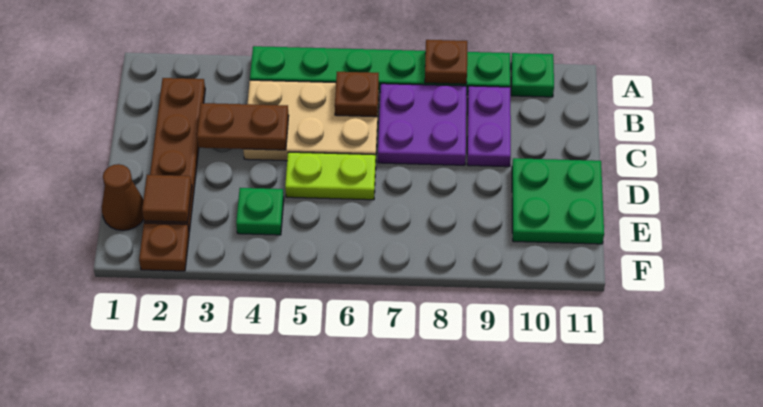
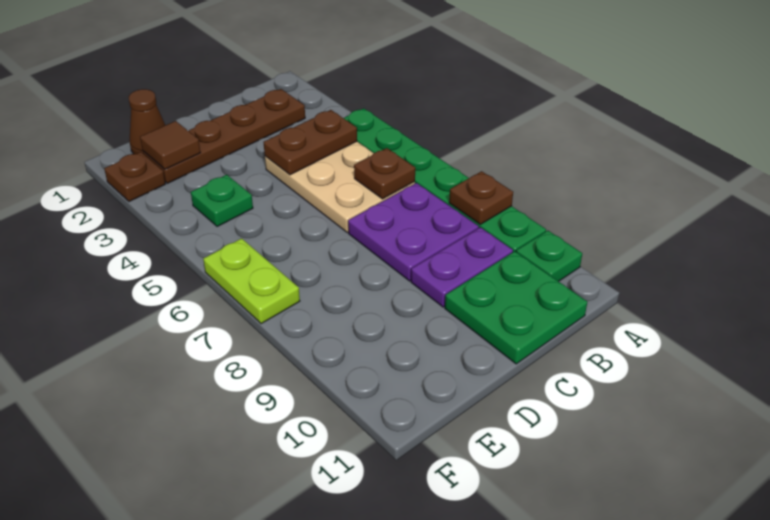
brown 1x2 plate [197,103,289,150] -> brown 1x2 plate turned to [263,110,357,175]
lime 1x2 plate [285,152,376,200] -> lime 1x2 plate moved to [203,238,300,324]
green 2x2 plate [512,158,604,244] -> green 2x2 plate moved to [445,251,587,364]

